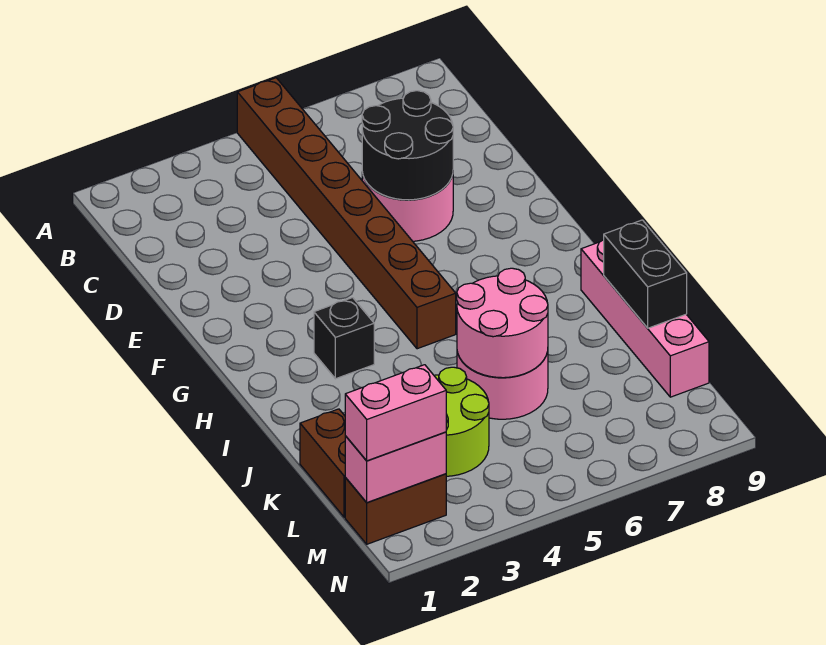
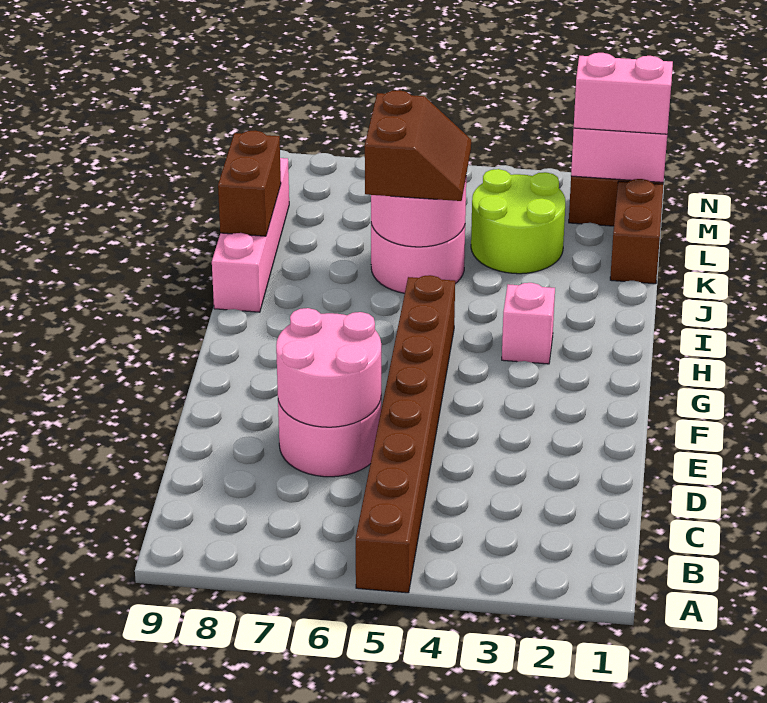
black 2x2 round brick [362,91,453,200] -> pink 2x2 round brick [276,308,381,427]
black 1x1 brick [314,298,374,379] -> pink 1x1 brick [502,283,555,364]
none -> brown 2x2 slope [365,90,471,201]
black 1x2 brick [604,220,687,328] -> brown 1x2 brick [218,131,281,236]

